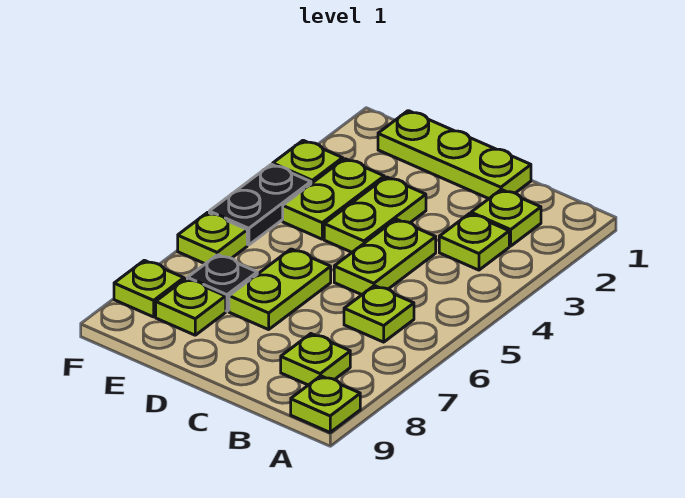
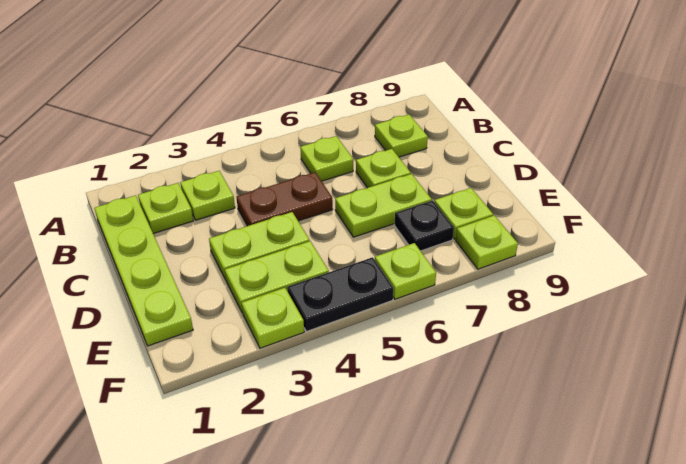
lime 1x1 plate [291,376,360,432] -> lime 1x1 plate moved to [356,149,411,188]
lime 1x3 plate [378,111,531,199] -> lime 1x4 plate [94,195,193,346]
lime 1x2 plate [334,219,436,295] -> brown 1x2 plate [236,172,333,226]

